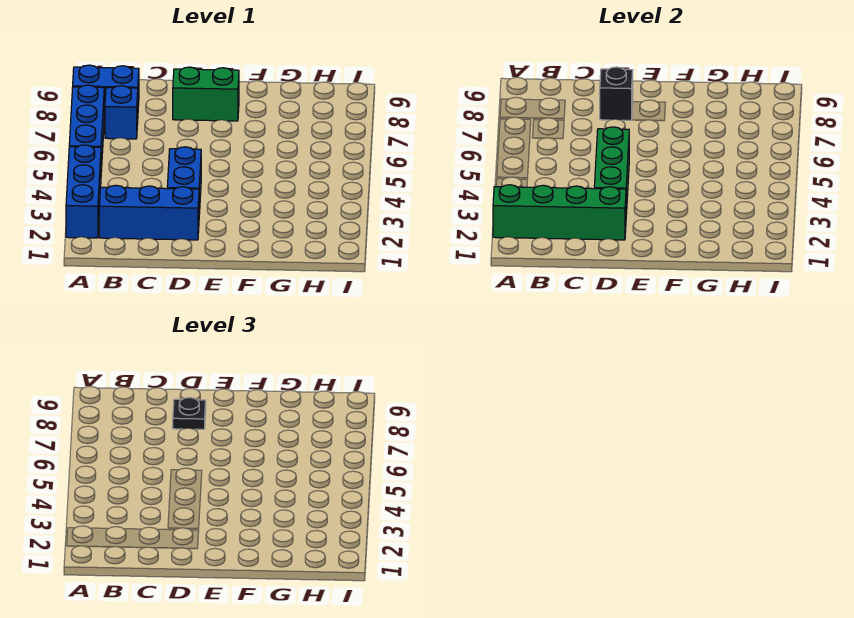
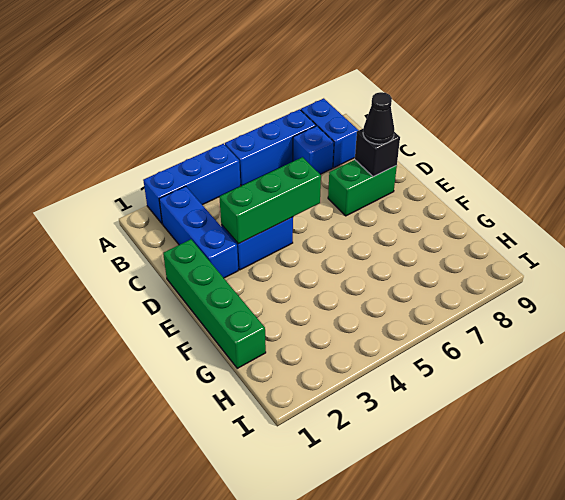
green 1x4 brick [493,185,626,240] -> green 1x4 brick moved to [163,239,266,368]
green 1x2 brick [173,67,239,121] -> green 1x2 brick turned to [328,160,397,216]
black 1x1 plate [173,398,206,429] -> black 1x1 cone [363,92,394,144]

